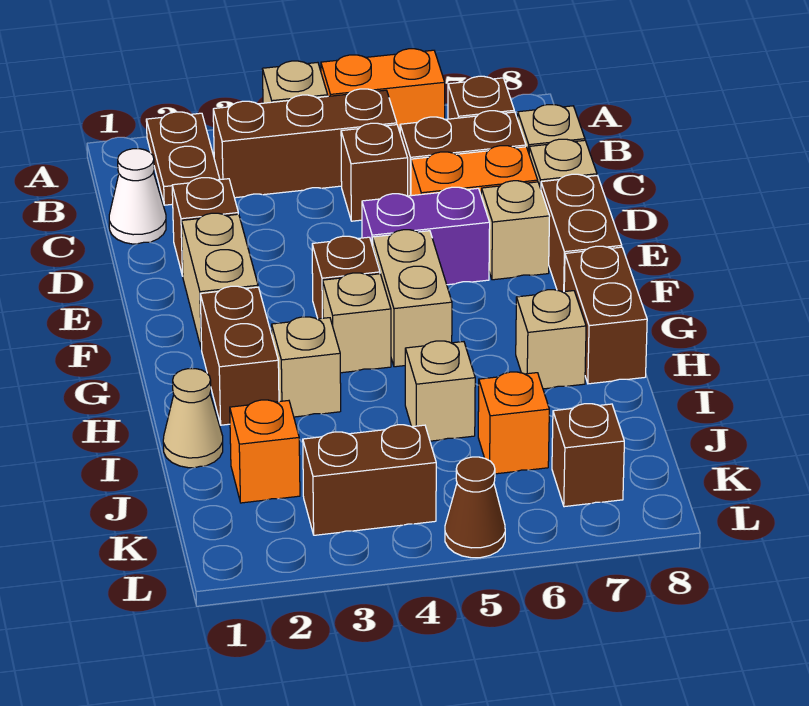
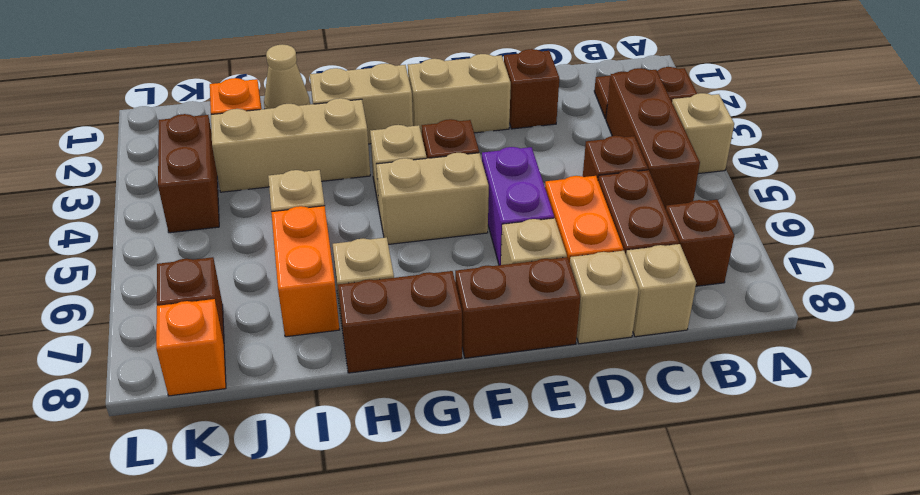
orange 1x2 brick [321,49,445,132] -> orange 1x2 brick moved to [271,206,340,337]
white 1x1 cone [109,149,166,244] -> none
brown 1x2 brick [200,286,279,425] -> tan 1x2 brick [310,63,413,144]
tan 1x1 brick [272,317,341,417] -> tan 1x3 brick [211,98,370,192]
orange 1x1 brick [478,372,549,474] -> orange 1x1 brick moved to [156,299,226,396]
brown 1x1 cone [445,457,505,558] -> none

